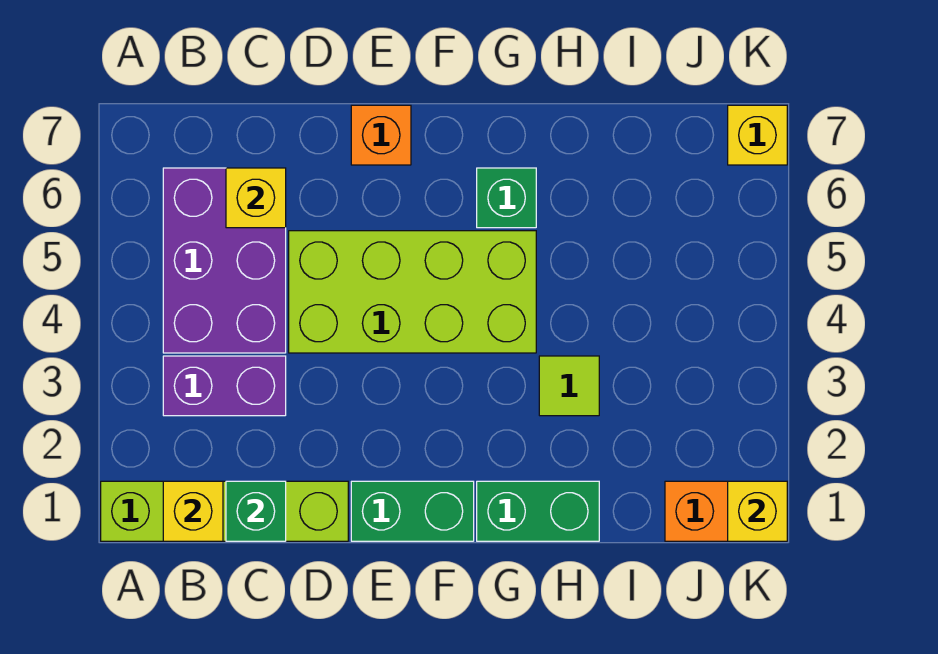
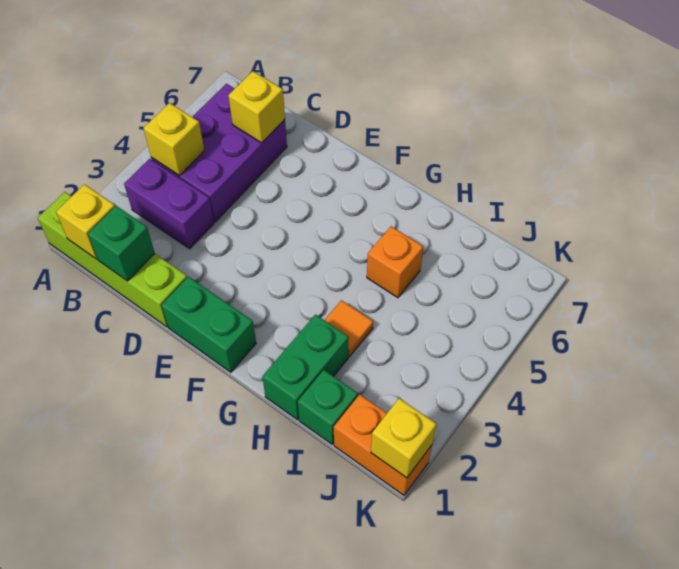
lime 2x4 brick [289,231,536,353] -> none
orange 1x1 brick [351,105,411,165] -> orange 1x1 brick moved to [367,226,423,298]
green 1x2 brick [477,481,599,541] -> green 1x2 brick turned to [262,315,349,420]
green 1x1 brick [477,168,536,228] -> green 1x1 brick moved to [298,370,358,444]
lime 1x1 tile [539,356,599,416] -> orange 1x1 tile [325,300,373,357]
yellow 1x1 brick [728,105,787,165] -> yellow 1x1 brick moved to [143,103,204,176]

